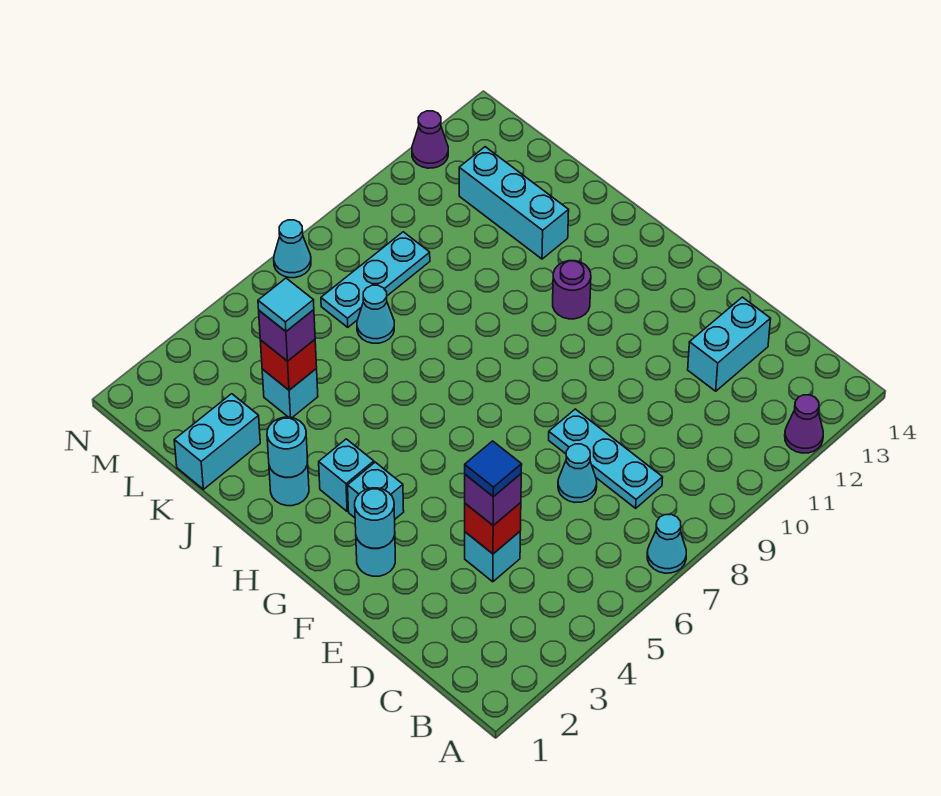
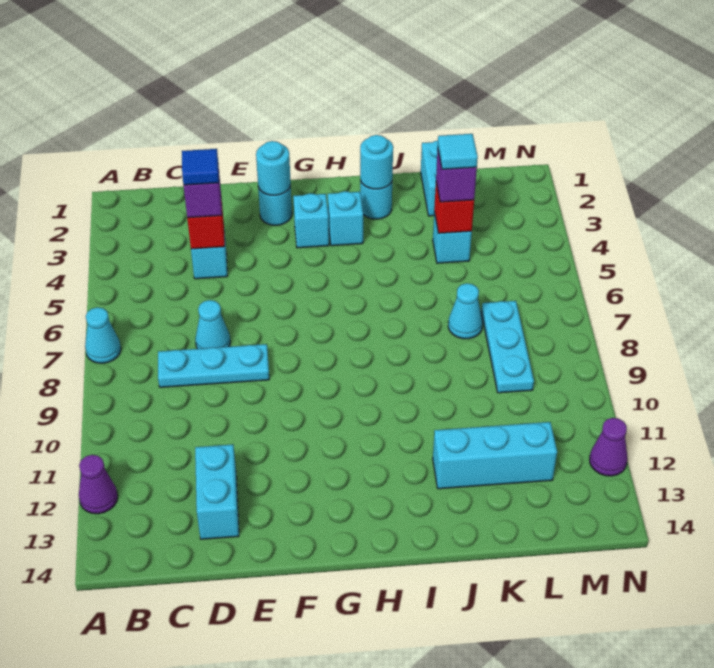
purple 1x1 round brick [553,261,591,319] -> none
cyan 1x1 cone [274,220,311,278] -> none

